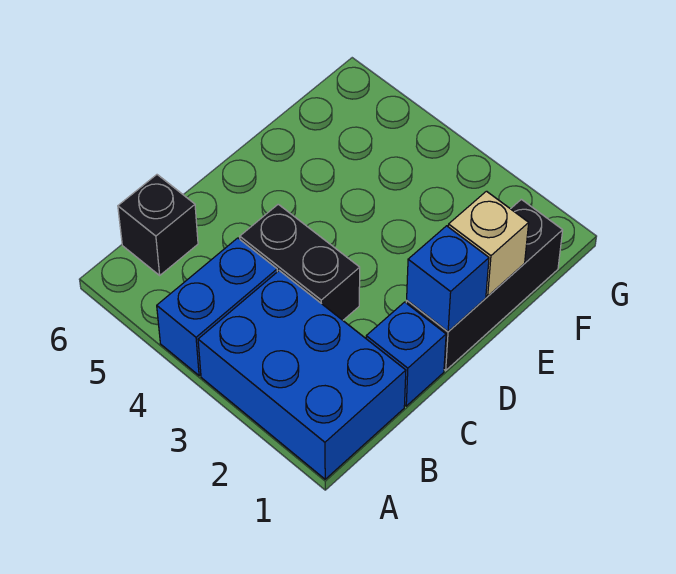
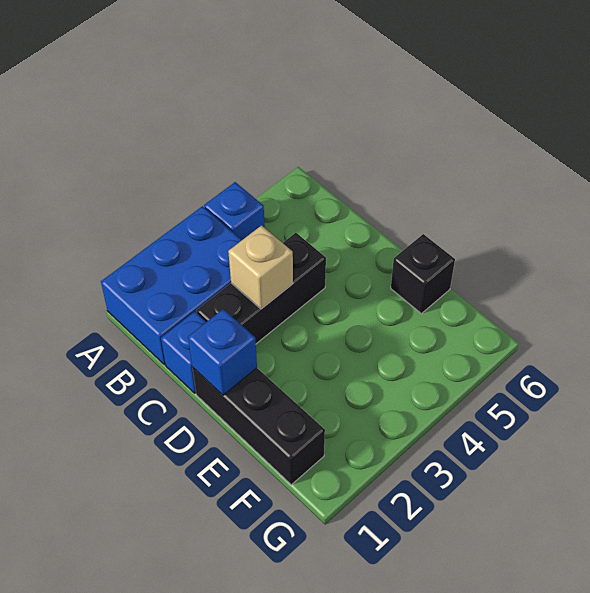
blue 1x2 brick [157,238,277,376] -> blue 1x1 brick [204,182,265,240]
black 1x1 brick [118,175,198,275] -> black 1x1 brick moved to [391,234,455,314]
black 1x2 brick [240,204,360,320] -> black 1x3 brick [197,233,326,344]
tan 1x1 brick [448,191,529,296] -> tan 1x1 brick moved to [228,225,293,309]

